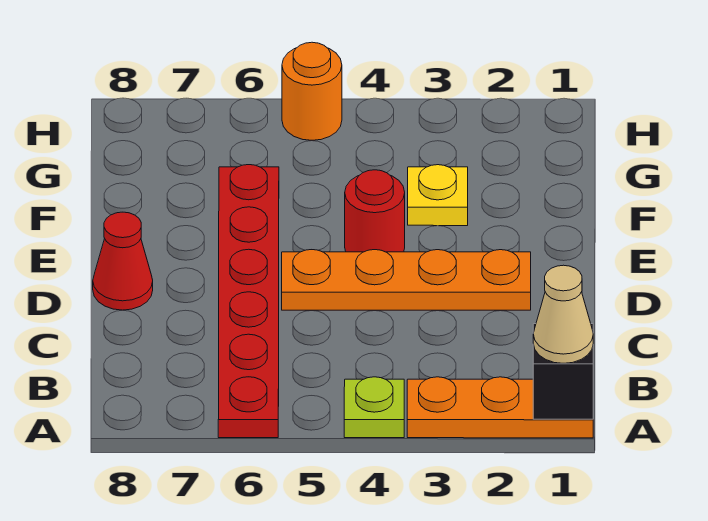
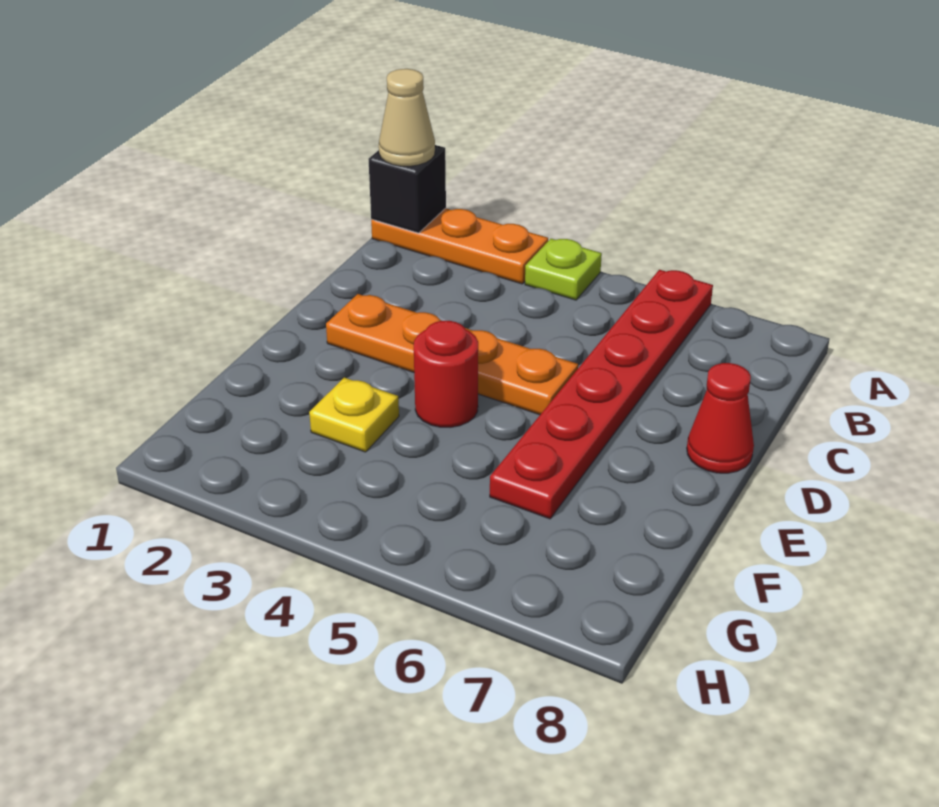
orange 1x1 round brick [282,42,342,140] -> none

